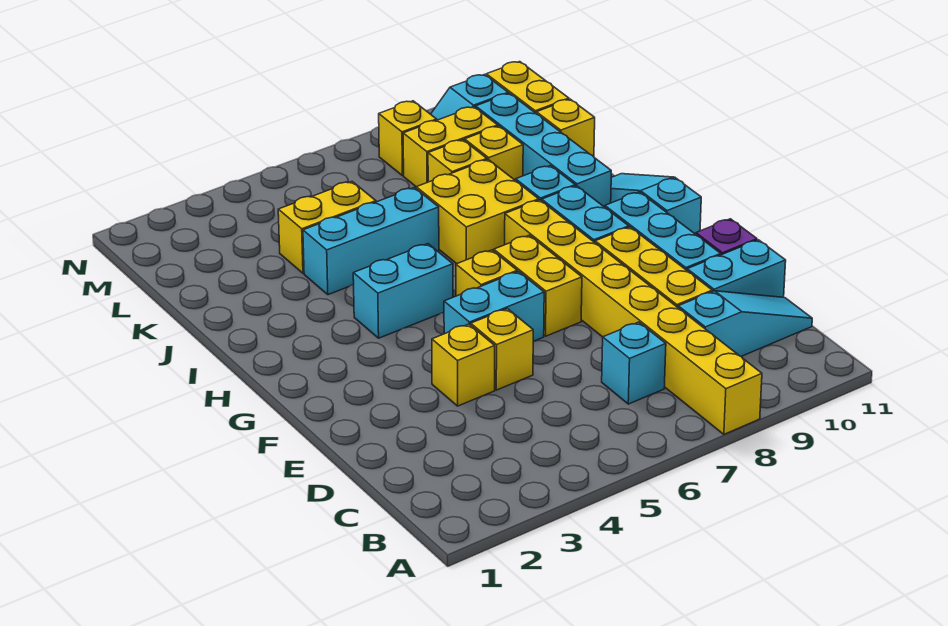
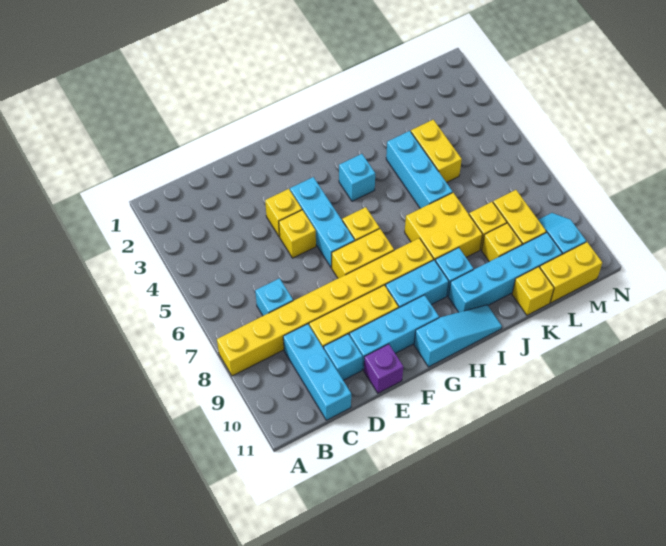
cyan 1x3 slope [678,291,812,356] -> cyan 1x3 brick [283,324,351,420]
cyan 1x2 brick [687,240,786,297] -> cyan 1x1 brick [324,334,362,380]
cyan 1x2 brick [444,272,544,341] -> cyan 1x3 brick [290,177,355,267]
cyan 1x2 brick [353,244,453,338] -> cyan 1x1 brick [339,154,375,201]
yellow 1x1 brick [379,101,437,176] -> none

